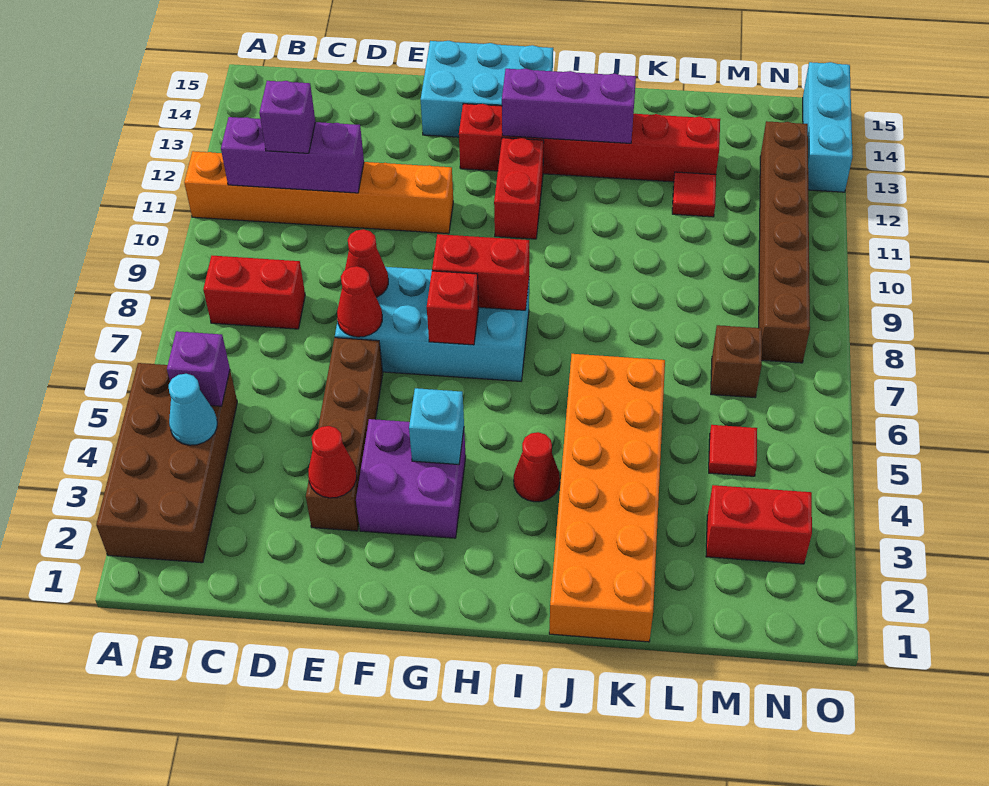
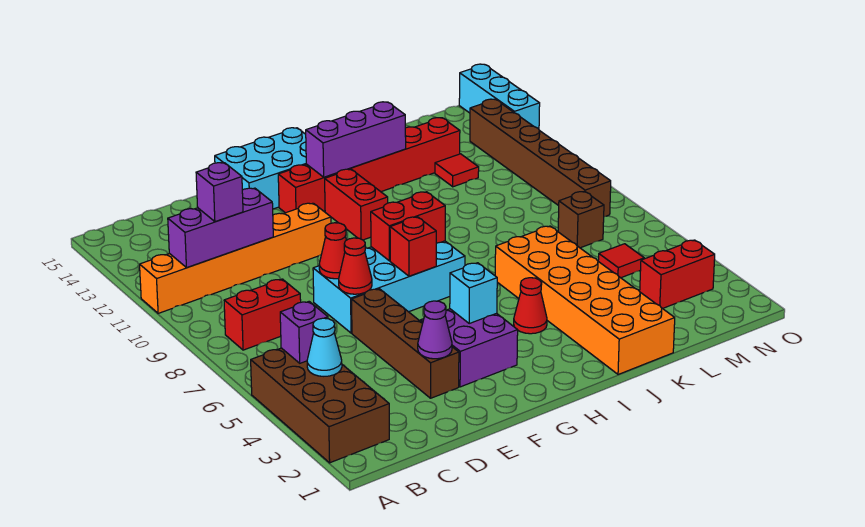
red 1x1 cone [308,426,357,498] -> purple 1x1 cone [418,301,452,359]

